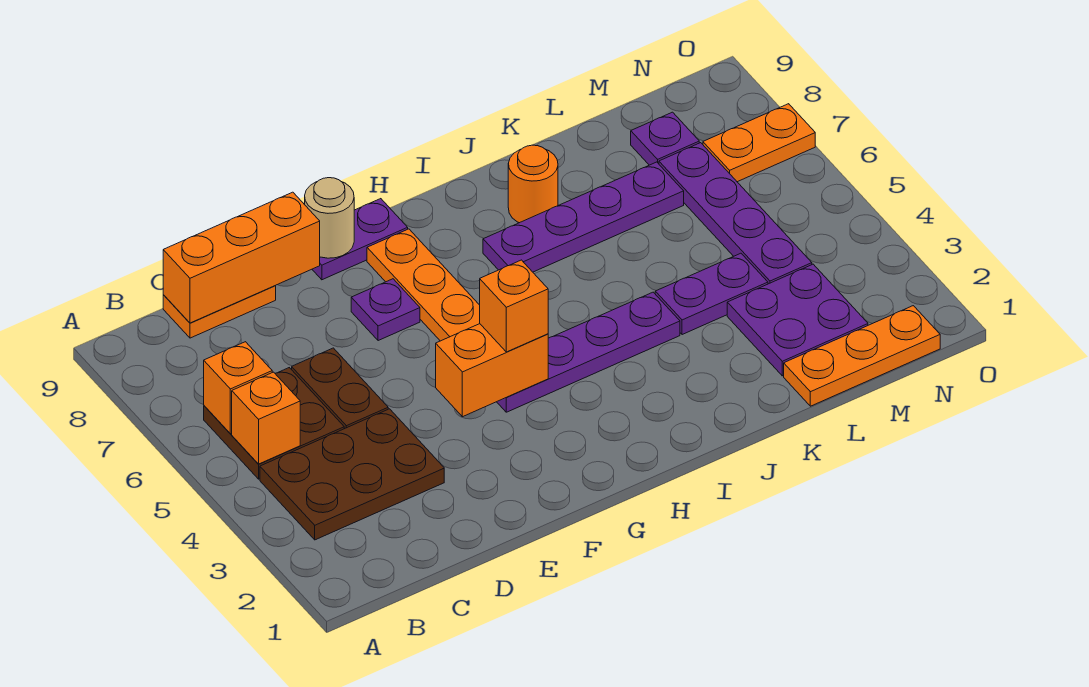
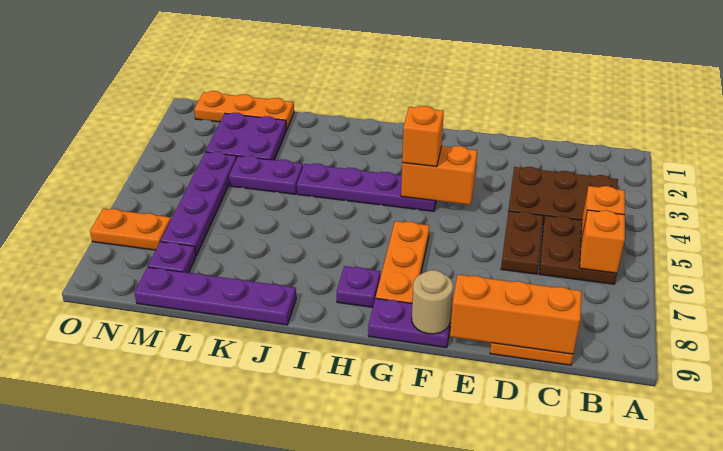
purple 1x1 plate [351,279,420,341] -> purple 1x1 plate moved to [337,266,380,307]
purple 1x4 plate [483,162,684,272] -> purple 1x4 plate moved to [135,267,296,325]
orange 1x1 round brick [508,145,558,223] -> none

